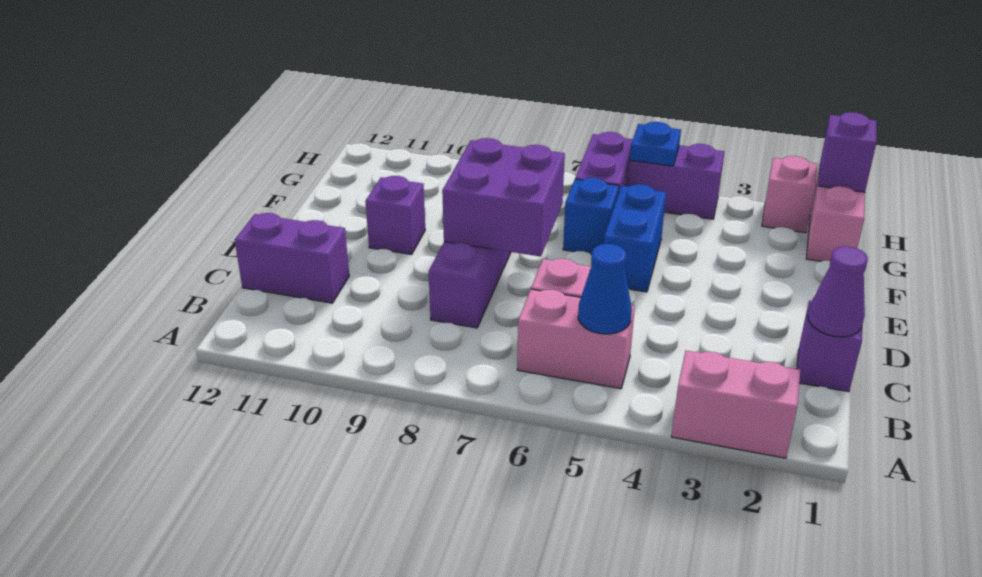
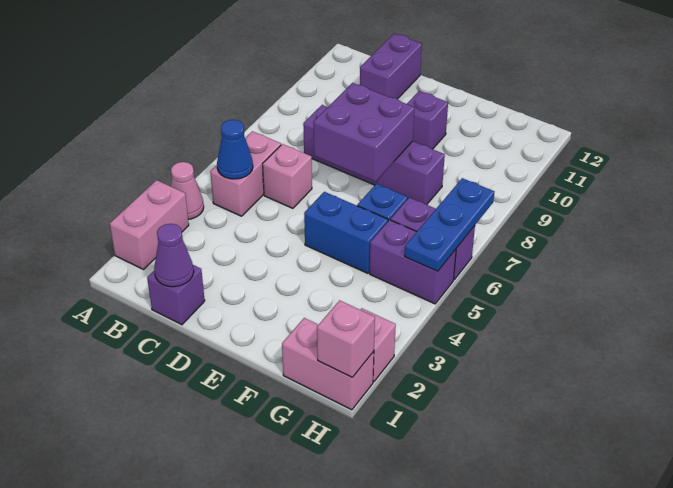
none -> pink 1x1 cone [171,162,204,219]
purple 1x1 brick [818,112,877,192] -> pink 1x1 brick [317,300,375,377]
purple 1x2 brick [627,144,724,219] -> purple 1x2 brick turned to [370,220,456,304]
blue 1x1 plate [630,122,681,166] -> blue 1x3 plate [405,178,494,271]

